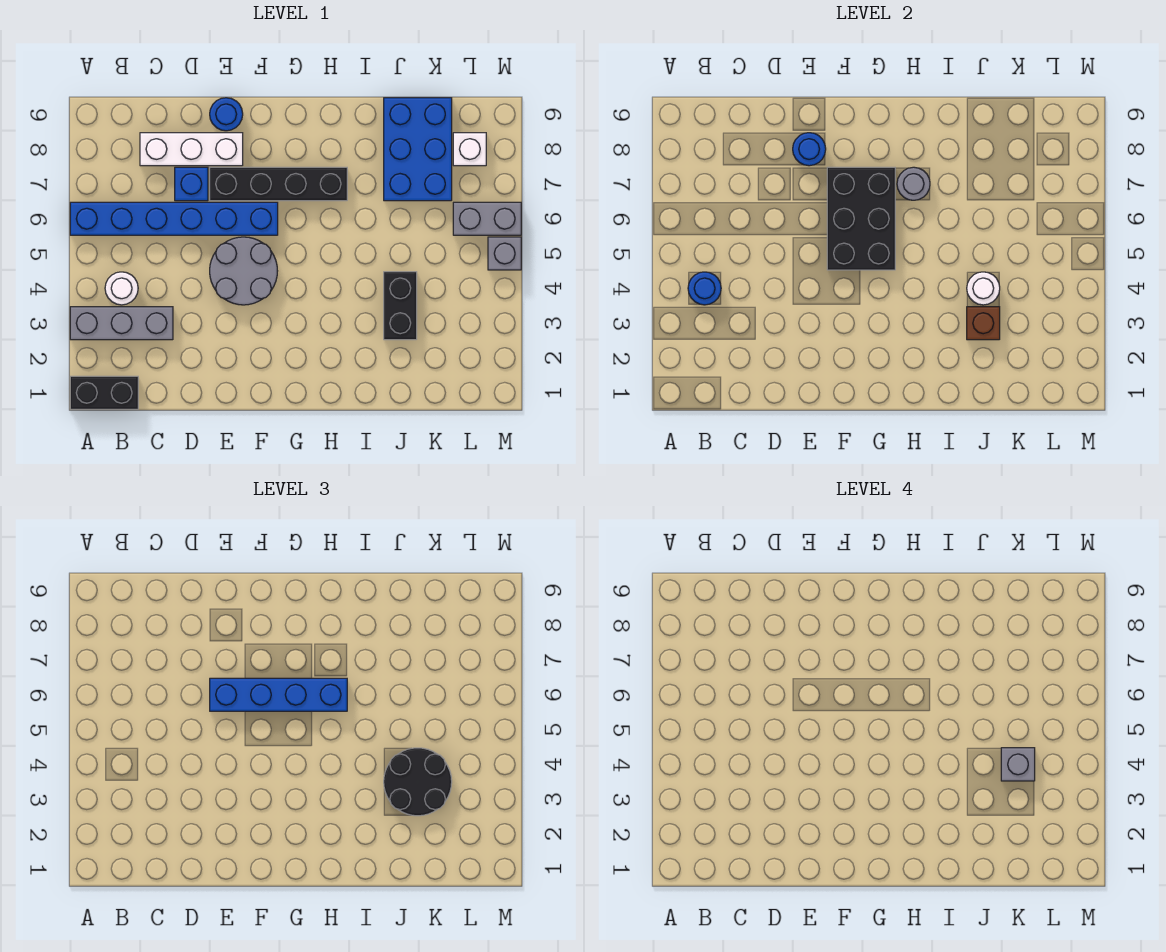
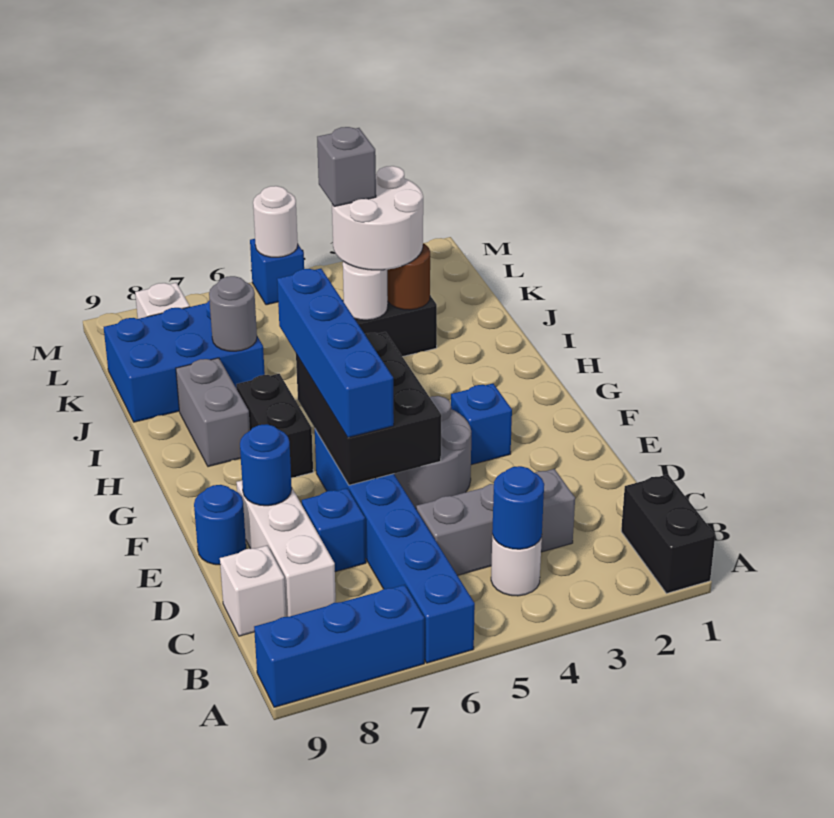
grey 1x3 brick [70,307,173,340] -> grey 1x3 brick turned to [416,469,575,575]
none -> blue 1x3 brick [254,585,424,707]
none -> white 1x1 brick [220,545,286,636]
black 1x4 brick [210,167,347,201] -> black 1x2 brick [236,374,313,478]
none -> blue 1x1 brick [451,384,512,465]
black 2x3 brick [827,167,895,270] -> black 2x3 brick turned to [296,332,441,485]
grey 1x1 round brick [897,167,930,200] -> grey 1x1 round brick moved to [209,276,257,351]
brown 1x1 brick [967,307,1000,340] -> brown 1x1 round brick [387,243,430,310]
black 2x2 round brick [384,748,452,816] -> white 2x2 round brick [332,166,423,270]
grey 1x2 brick [453,202,521,235] -> grey 1x2 brick moved to [176,358,250,467]
grey 1x1 brick [488,237,521,270] -> blue 1x1 brick [250,239,304,305]
none -> white 1x1 round brick [253,186,298,257]

